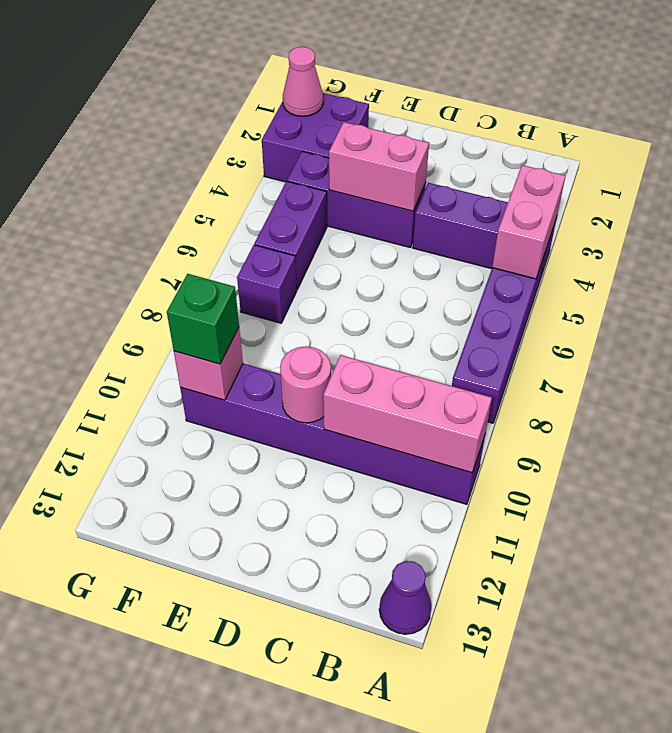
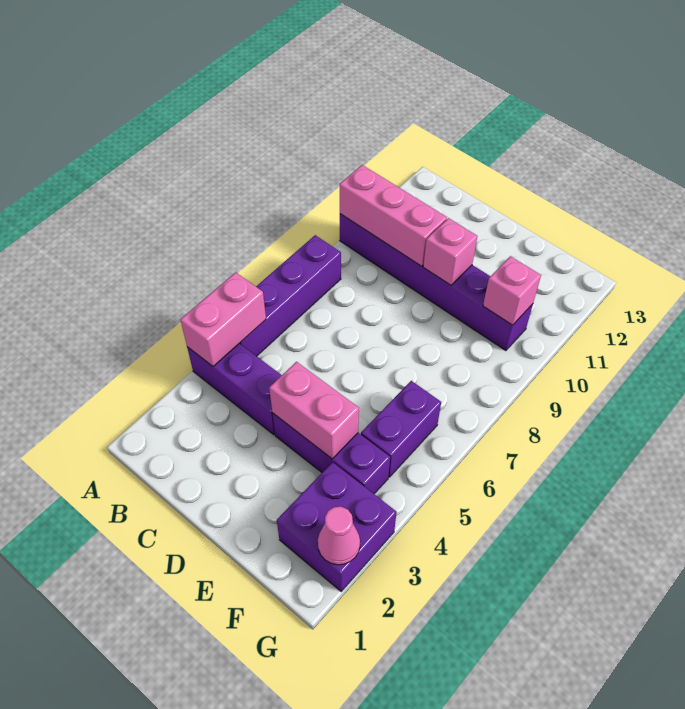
purple 1x1 cone [379,561,432,634] -> none
pink 1x1 round brick [280,346,331,423] -> pink 1x1 brick [423,218,477,285]
purple 1x1 brick [237,245,297,323] -> none
green 1x1 brick [167,274,239,364] -> none

